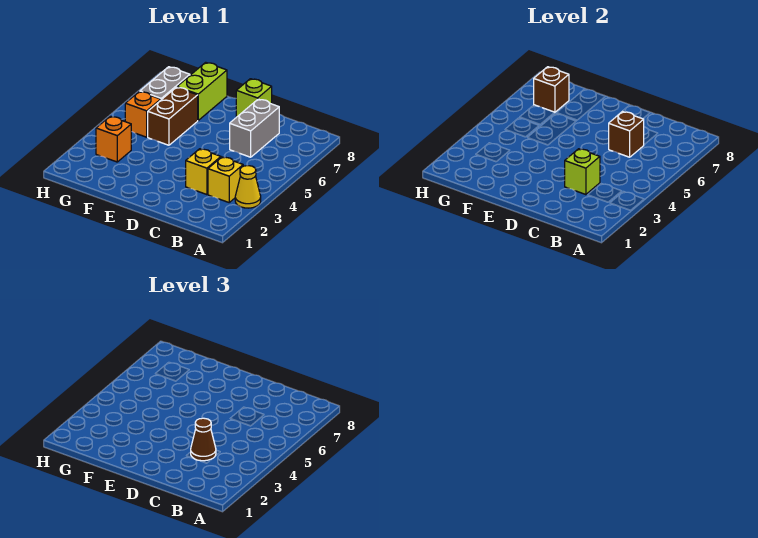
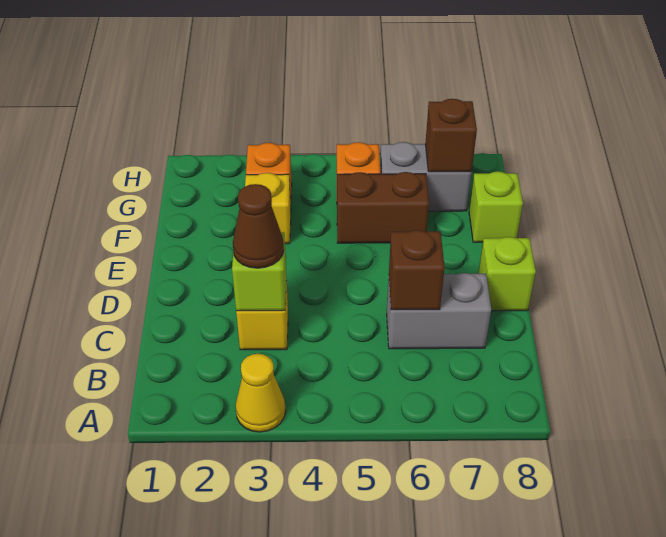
yellow 1x1 brick [208,157,243,202] -> yellow 1x1 brick moved to [245,173,291,244]
lime 1x2 brick [177,62,227,120] -> lime 1x1 brick [469,171,523,242]

